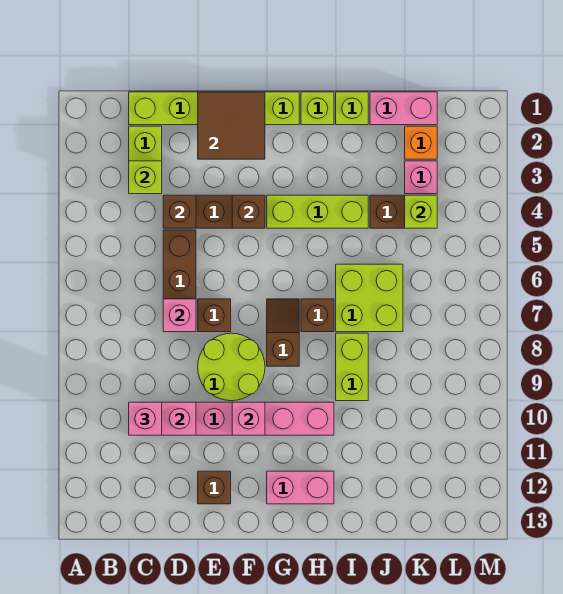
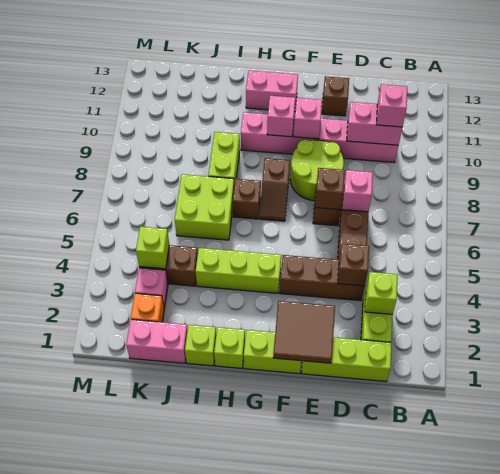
brown 1x1 brick [232,195,265,228] -> brown 1x1 brick moved to [315,168,345,210]
none -> pink 1x1 brick [267,96,295,137]

